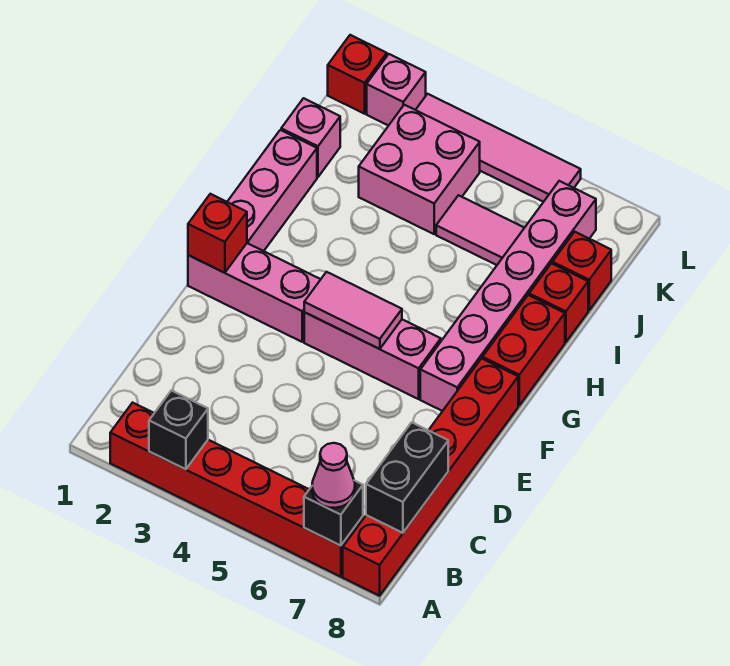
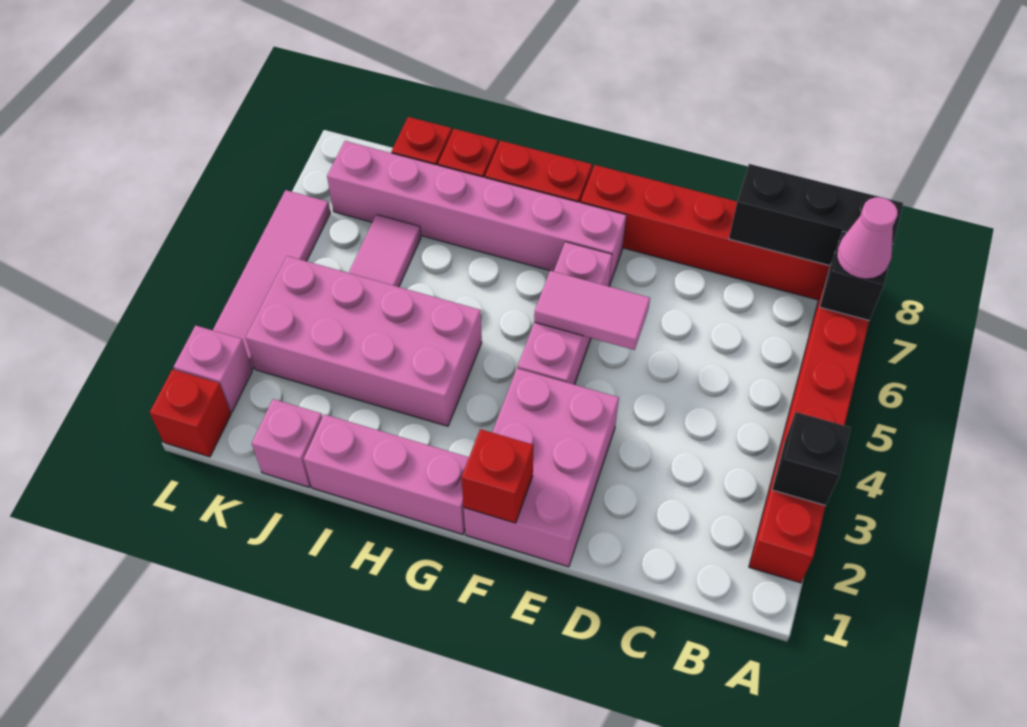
black 1x2 brick [366,422,448,533] -> black 1x3 brick [729,164,903,266]
pink 1x3 brick [188,243,321,342] -> pink 2x3 brick [464,368,619,567]
pink 1x2 tile [304,272,402,349] -> pink 1x2 tile turned to [534,271,650,350]
pink 2x2 brick [359,105,480,234] -> pink 2x4 brick [246,256,482,426]

